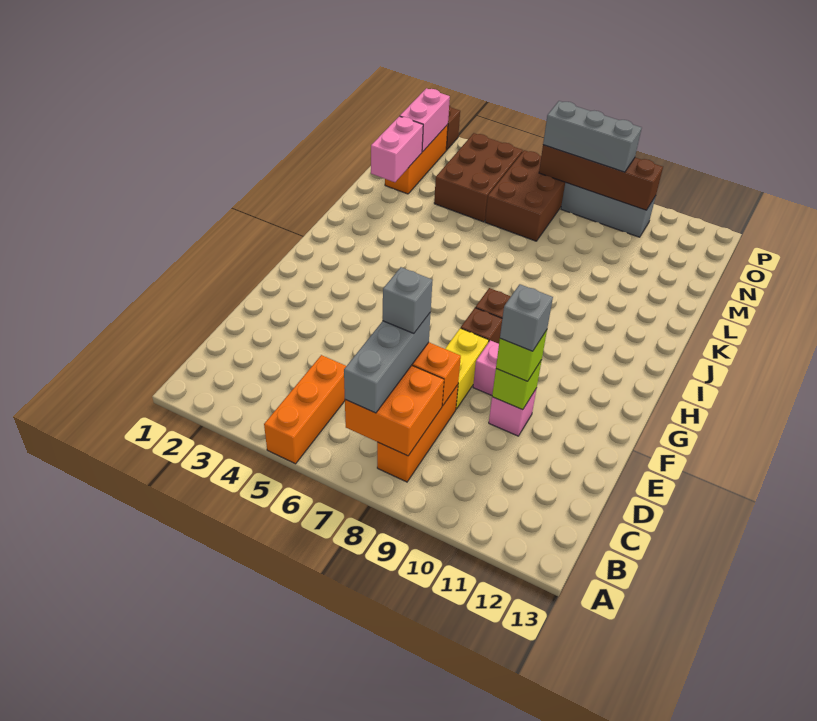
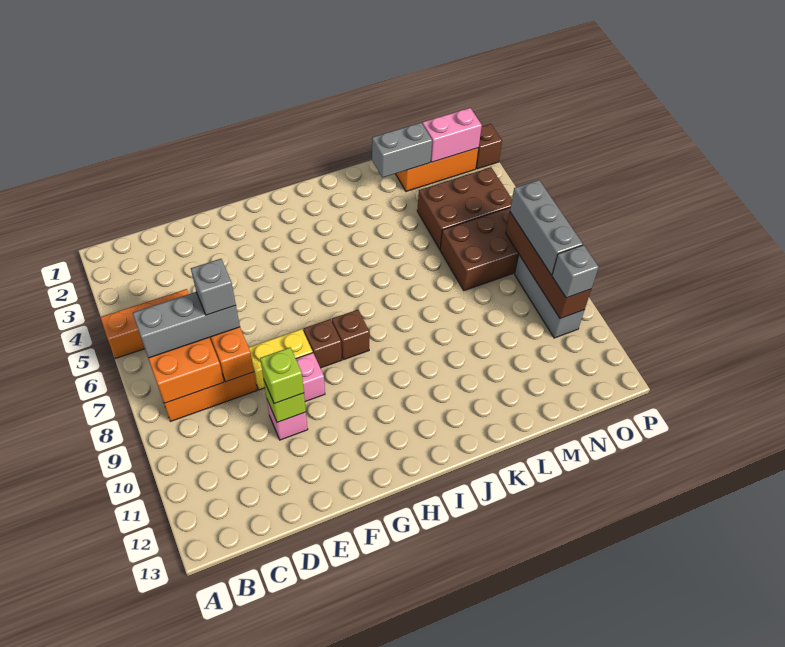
grey 1x1 brick [500,284,553,351] -> grey 1x1 brick moved to [552,245,599,298]
pink 1x2 brick [371,116,423,182] -> grey 1x2 brick [372,123,432,178]

